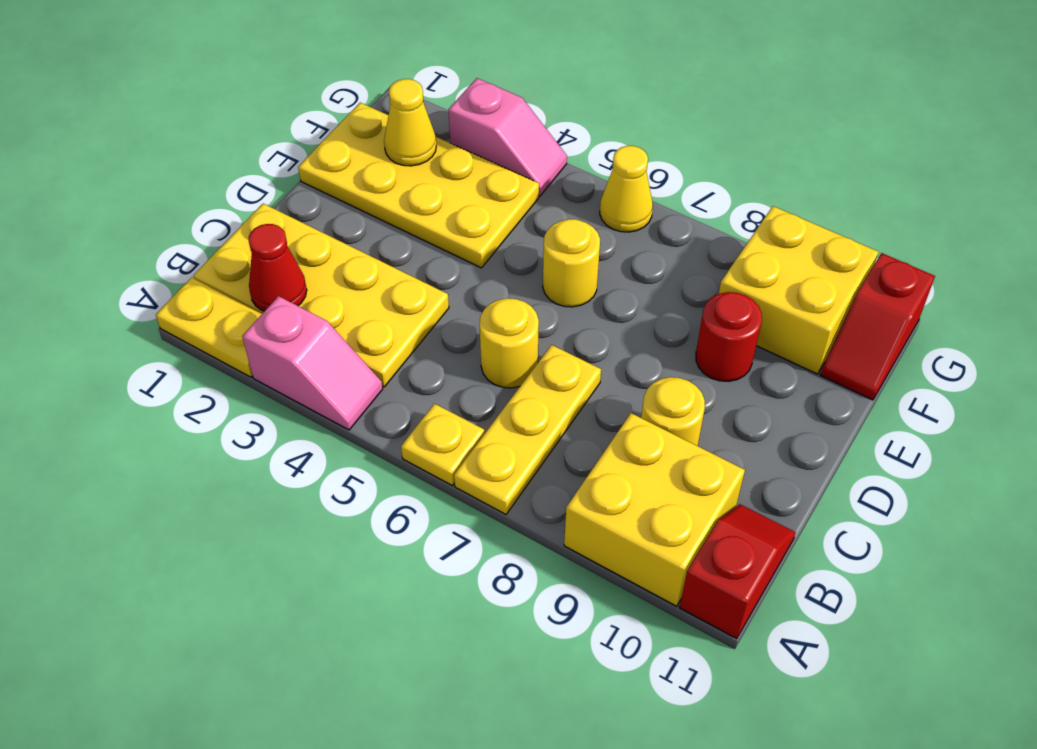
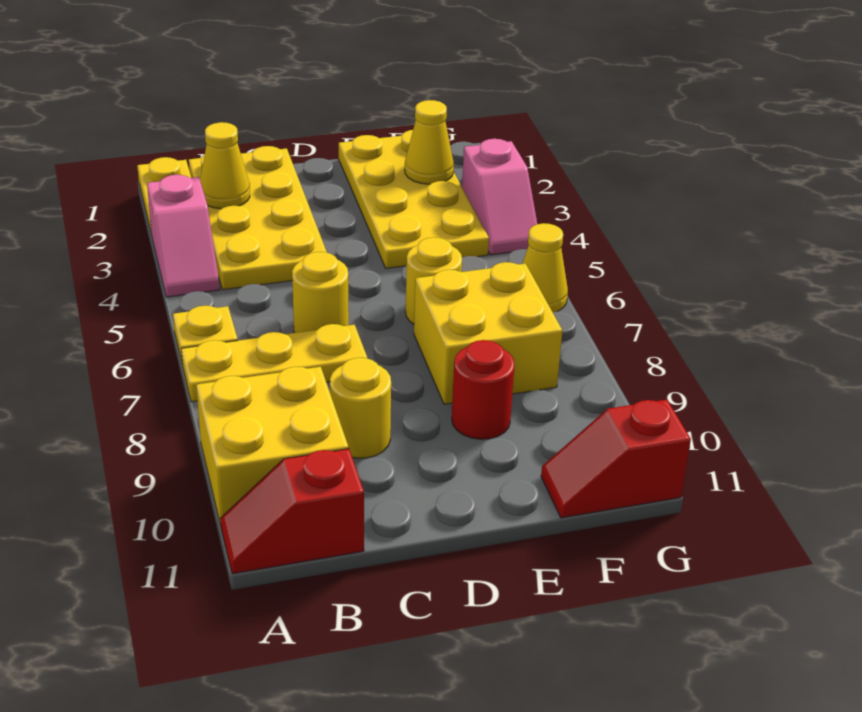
red 1x2 slope [680,504,796,639] -> red 1x2 slope turned to [220,449,364,574]
red 1x1 cone [249,224,307,311] -> yellow 1x1 cone [200,122,250,209]
yellow 2x2 brick [719,206,879,374] -> yellow 2x2 brick moved to [414,262,562,404]

